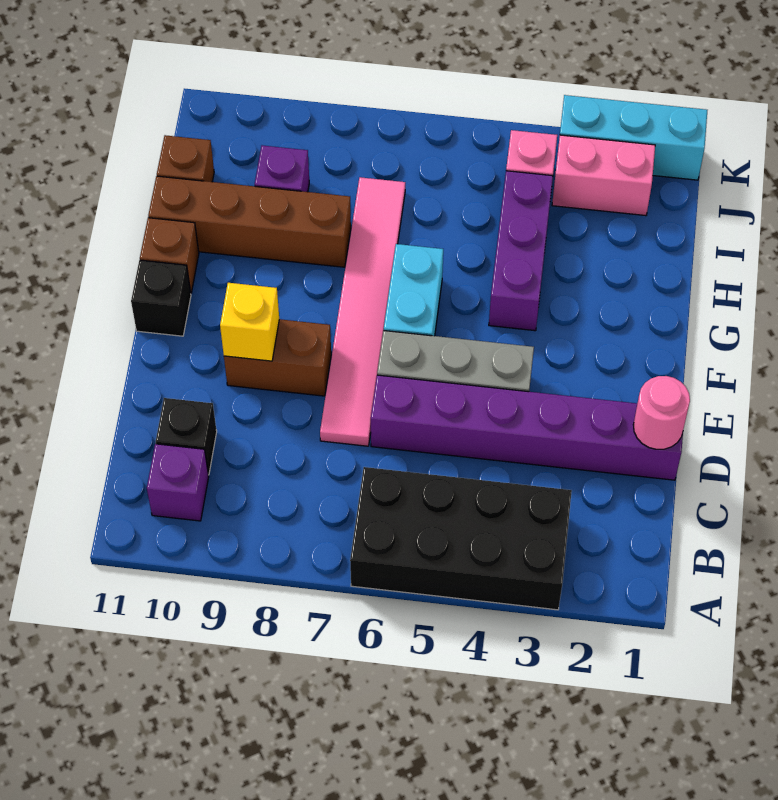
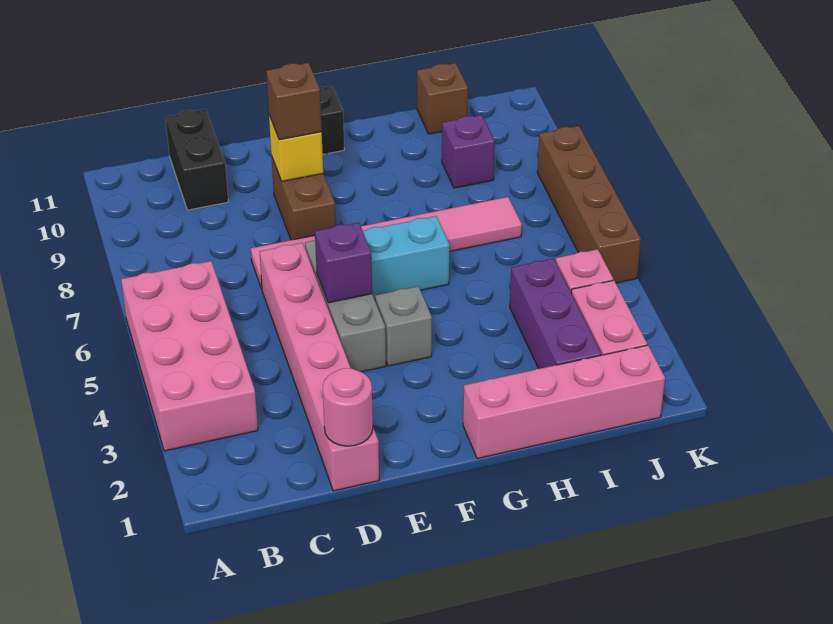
black 2x4 brick [350,467,572,610] -> pink 2x4 brick [121,261,258,451]
purple 1x1 brick [147,444,209,521] -> purple 1x1 brick moved to [315,222,372,303]
black 1x1 brick [156,398,217,475] -> black 1x2 brick [165,109,228,210]
purple 1x6 brick [371,375,683,480] -> pink 1x6 brick [260,243,379,491]
none -> grey 1x1 brick [375,286,432,366]
none -> pink 1x4 brick [463,345,665,459]
purple 1x3 brick [489,171,553,331] -> purple 1x3 brick turned to [510,259,601,369]
brown 1x1 brick [140,218,199,293] -> brown 1x1 brick moved to [266,63,322,140]
brown 1x4 brick [148,176,351,267] -> brown 1x4 brick moved to [537,126,641,283]
cyan 1x3 brick [560,95,707,180] -> none

